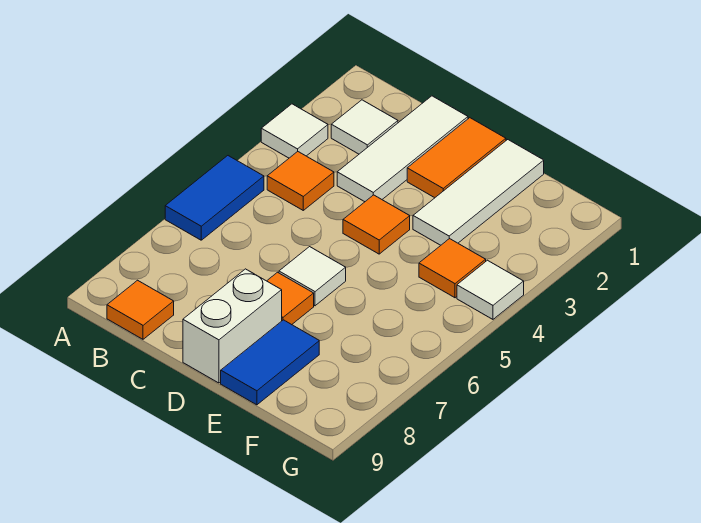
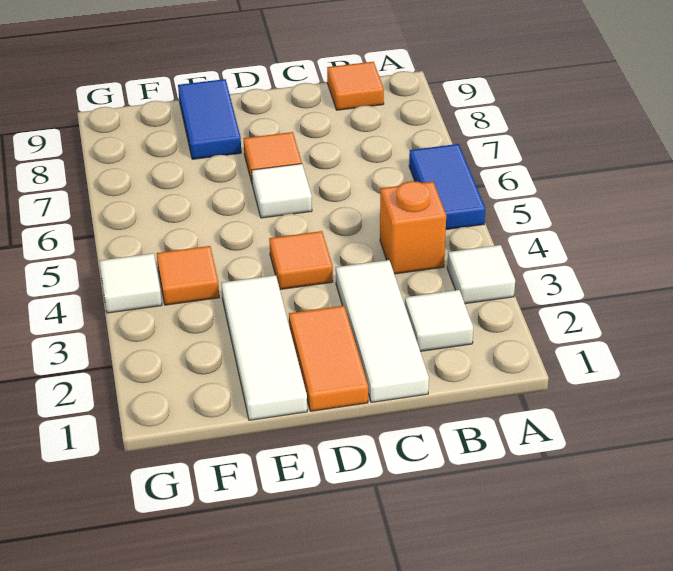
orange 1x1 tile [267,152,334,210] -> orange 1x1 brick [380,181,446,274]
white 1x2 brick [183,269,282,383] -> none

